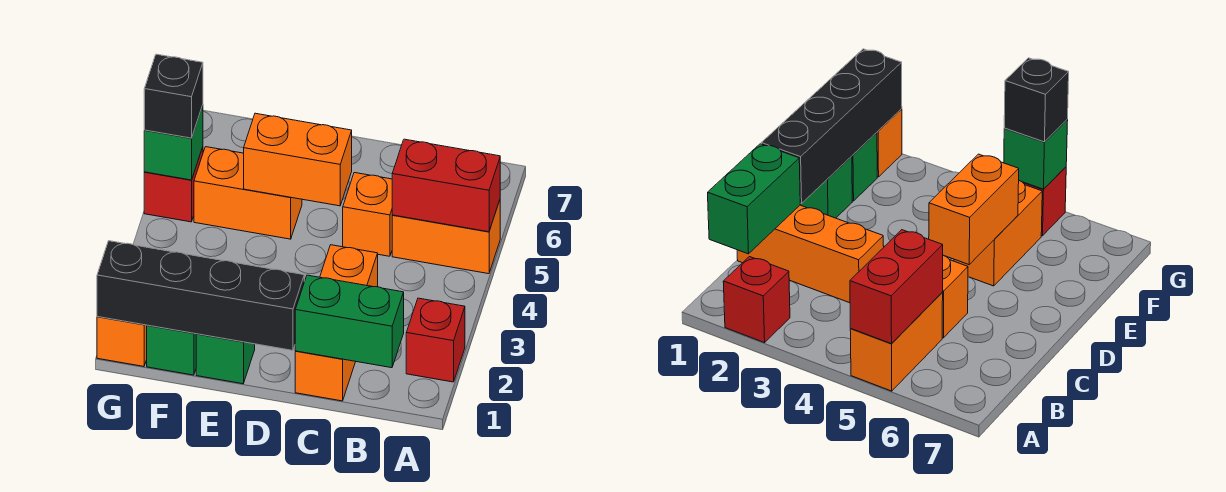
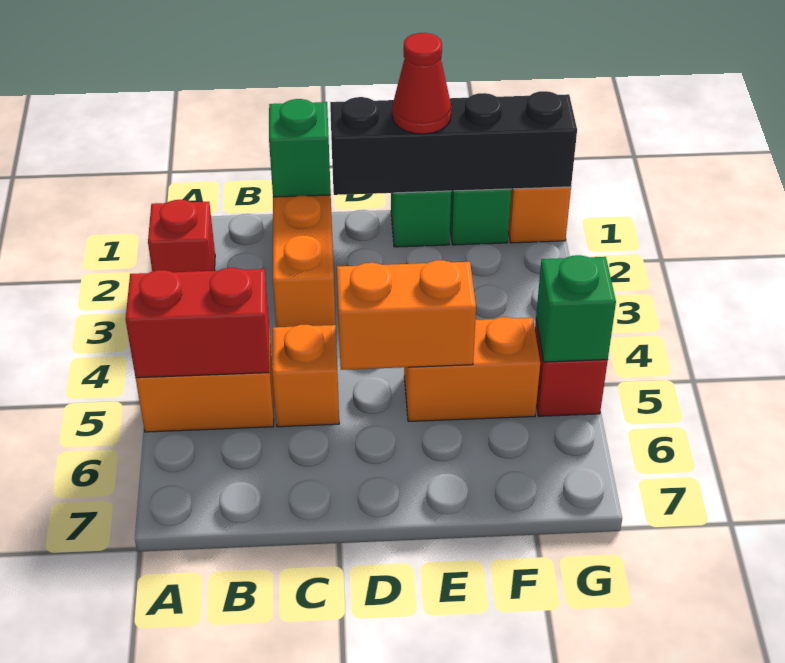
green 1x2 brick [295,275,404,368] -> green 1x1 brick [269,99,331,197]
none -> red 1x1 cone [392,33,451,134]
black 1x1 brick [144,54,203,138] -> none

